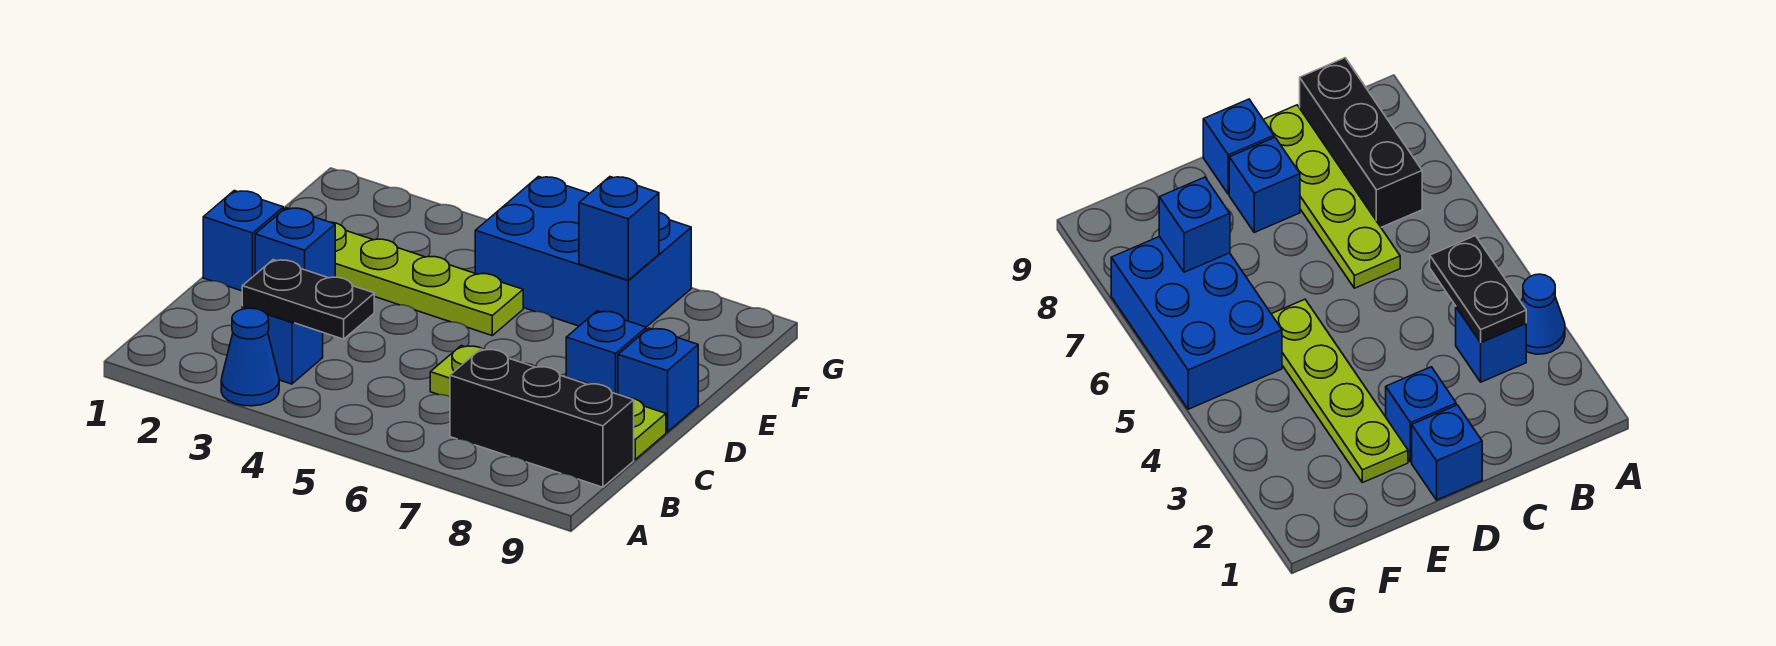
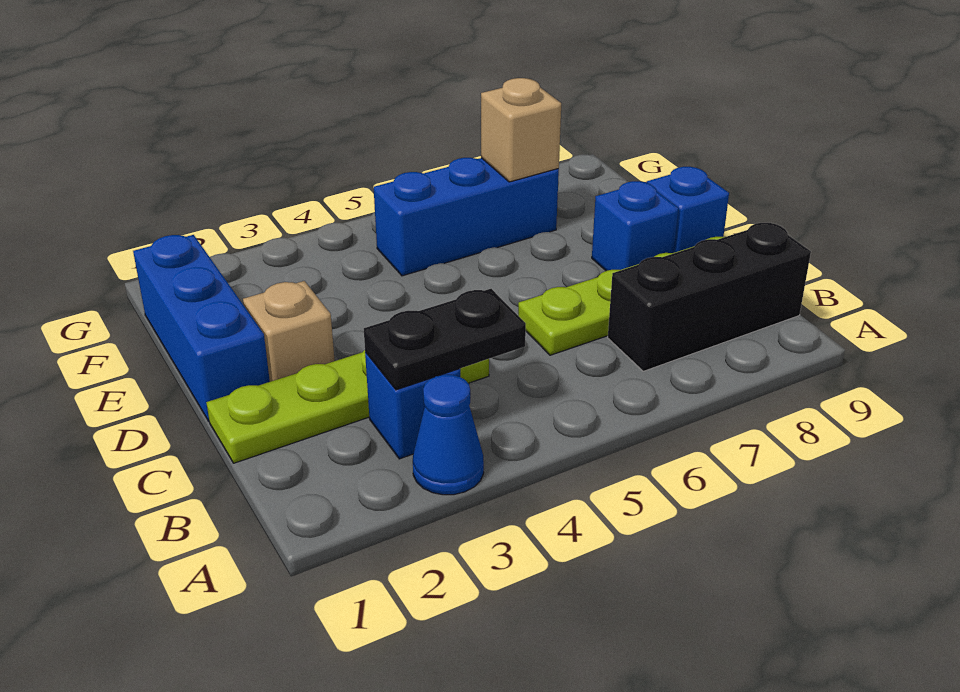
blue 1x1 brick [203,191,283,291] -> blue 1x3 brick [133,235,270,421]
blue 1x1 brick [255,208,335,278] -> tan 1x1 brick [243,281,335,382]
lime 1x4 plate [331,222,523,335] -> lime 1x4 plate moved to [206,350,489,463]
blue 2x3 brick [475,177,691,327] -> blue 1x3 brick [374,158,559,276]
blue 1x1 brick [579,177,659,280] -> tan 1x1 brick [481,78,561,182]

